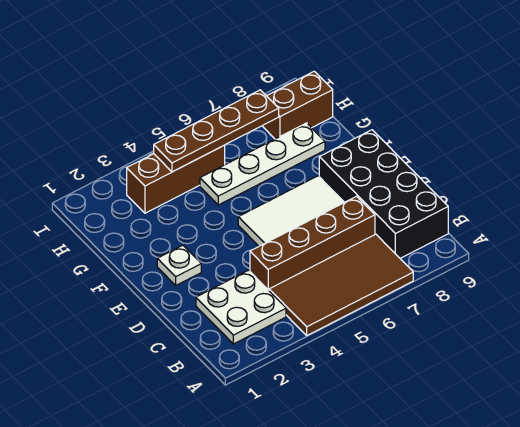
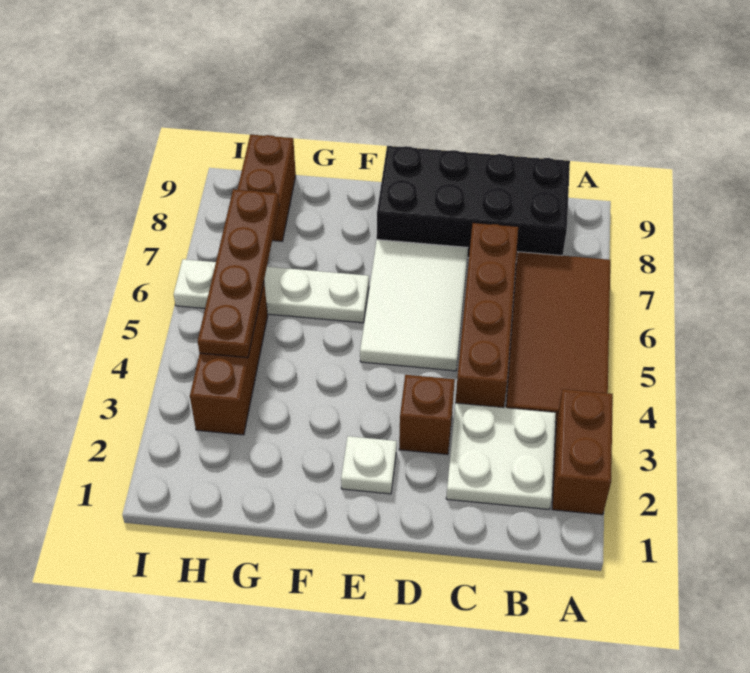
none -> brown 1x2 brick [552,389,613,515]
none -> brown 1x1 brick [399,375,455,454]
white 1x4 plate [200,123,325,205] -> white 1x4 plate turned to [174,259,369,323]

